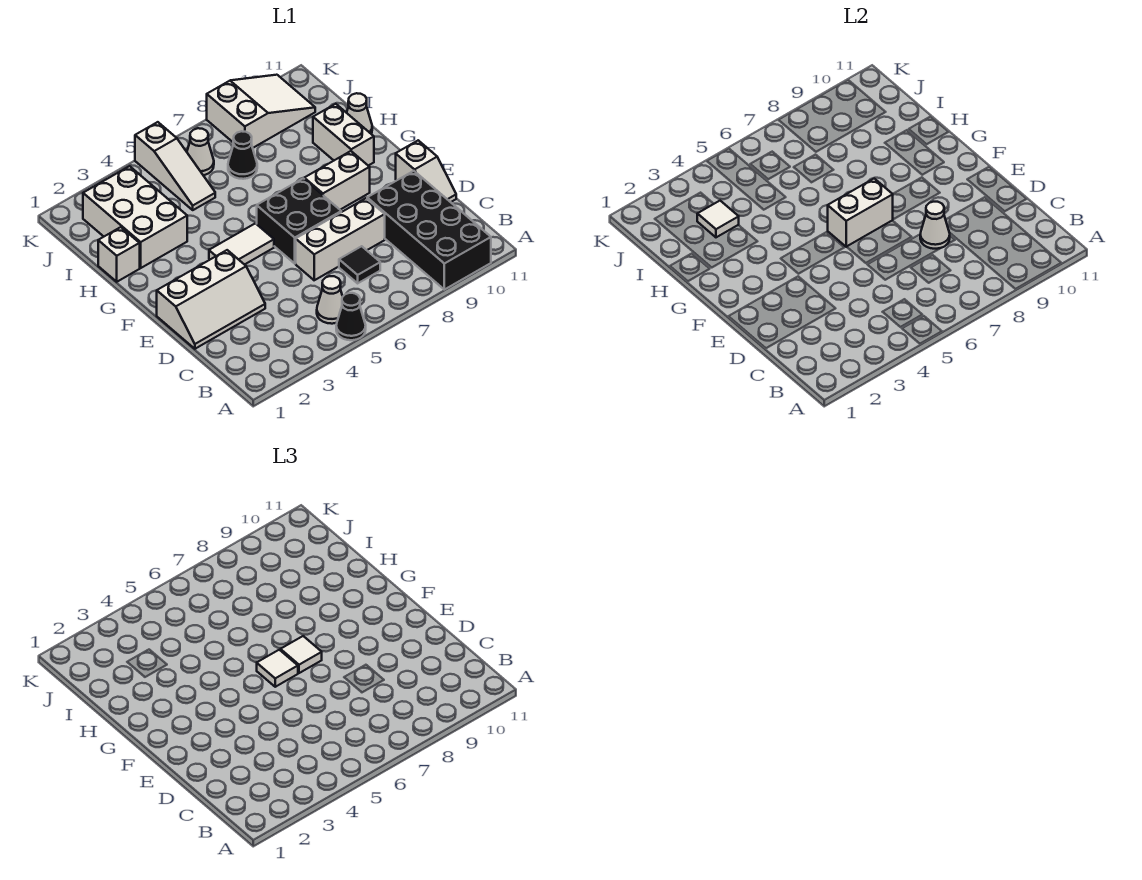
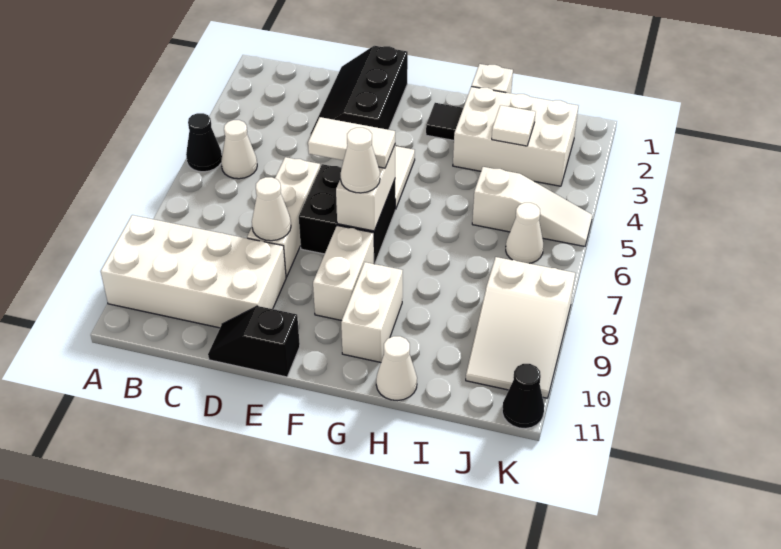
black 2x4 brick [367,171,491,290] -> white 2x4 brick [101,215,286,328]
black 1x1 tile [339,246,380,283] -> black 1x1 tile moved to [426,103,463,140]
white 2x3 slope [157,250,265,349] -> black 2x3 slope [311,46,408,135]
white 1x2 slope [396,140,456,202] -> black 1x2 slope [208,306,300,377]
white 1x1 tile [257,650,298,687] -> white 1x2 tile [308,117,395,168]
white 1x1 tile [280,636,322,673] -> white 1x1 cone [341,128,380,193]
white 1x2 brick [313,104,374,166] -> white 1x2 brick turned to [341,262,403,362]
white 1x3 slope [135,122,215,210] -> white 1x3 slope turned to [472,167,592,246]
black 1x1 cone [228,131,257,179] -> black 1x1 cone moved to [502,364,544,429]

